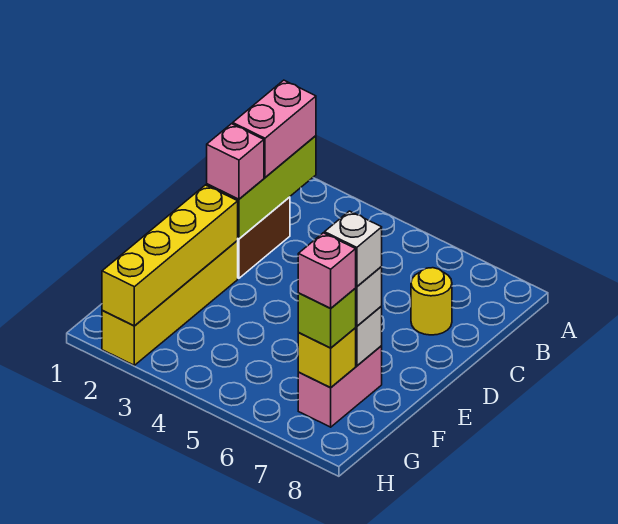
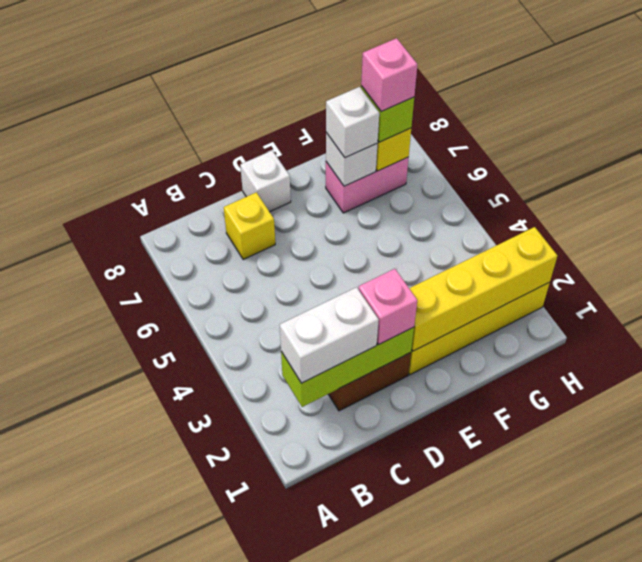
pink 1x2 brick [233,80,316,177] -> white 1x2 brick [280,287,379,383]
yellow 1x1 round brick [411,268,452,335] -> yellow 1x1 brick [224,192,275,260]
white 1x1 brick [325,211,382,287] -> white 1x1 brick moved to [240,151,291,212]

